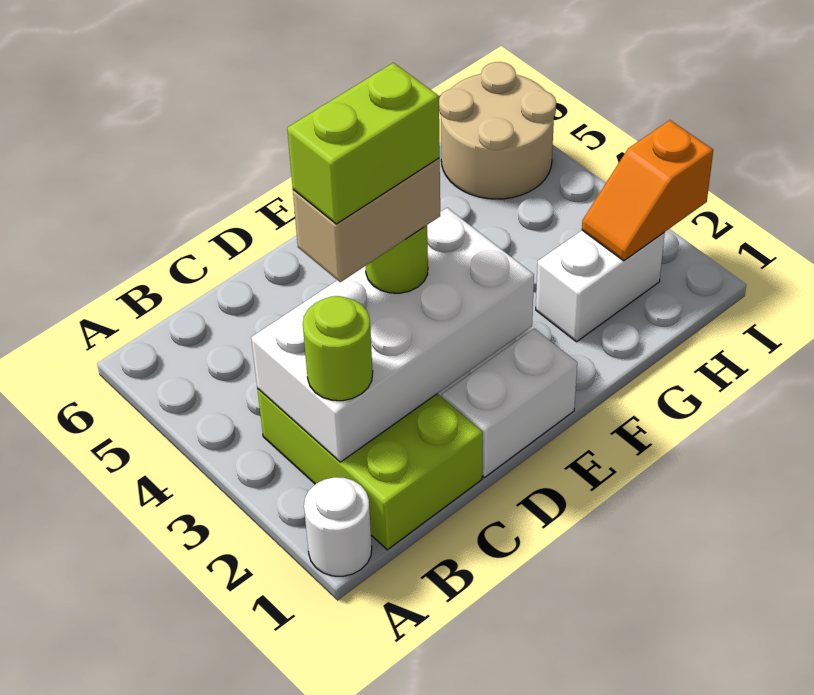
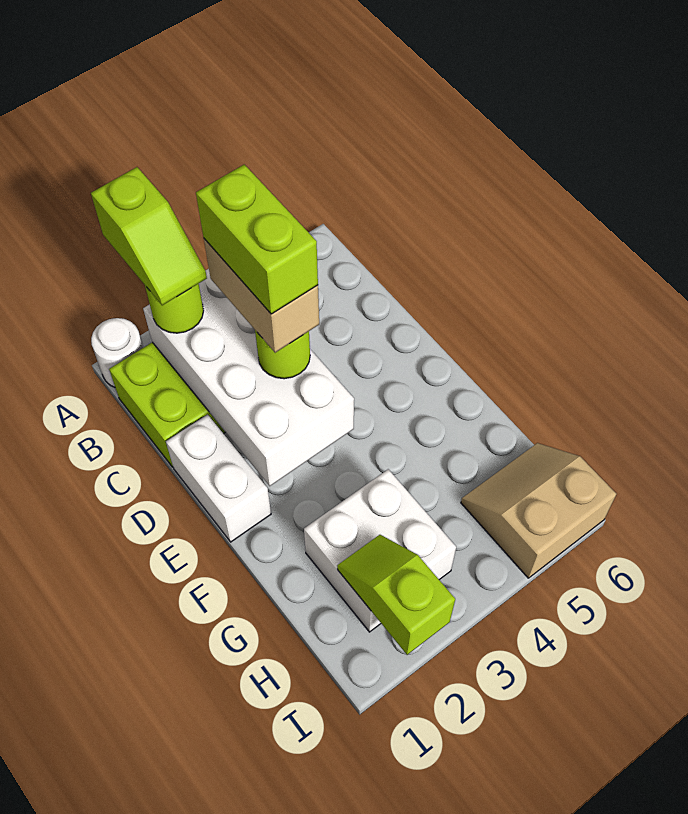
none -> lime 1x2 slope [91,167,207,305]
white 1x2 brick [536,230,665,342] -> white 2x2 brick [304,469,456,632]
orange 1x2 slope [582,120,713,261] -> lime 1x2 slope [337,535,455,655]
tan 2x2 round brick [439,62,556,199] -> tan 2x2 slope [461,443,616,578]

